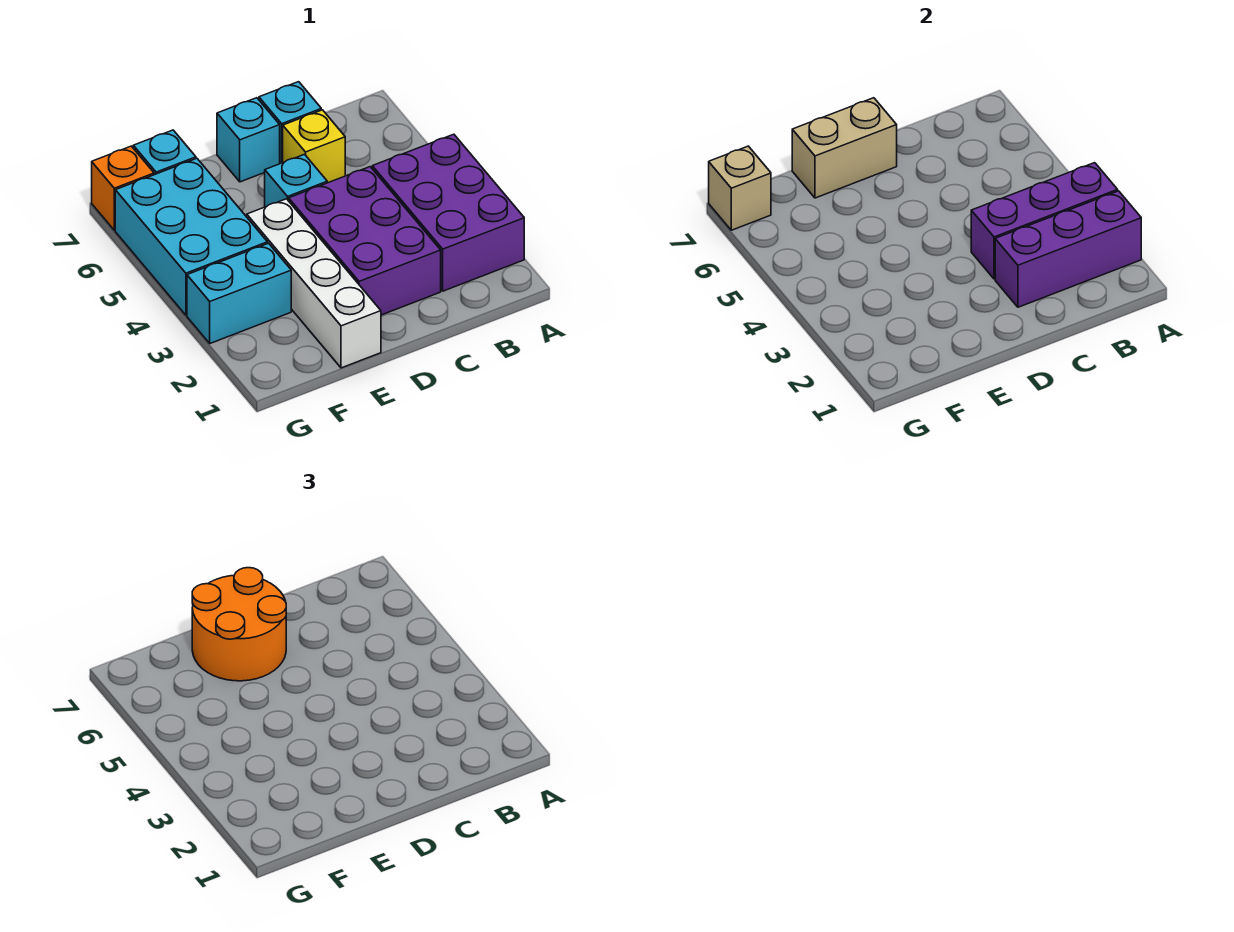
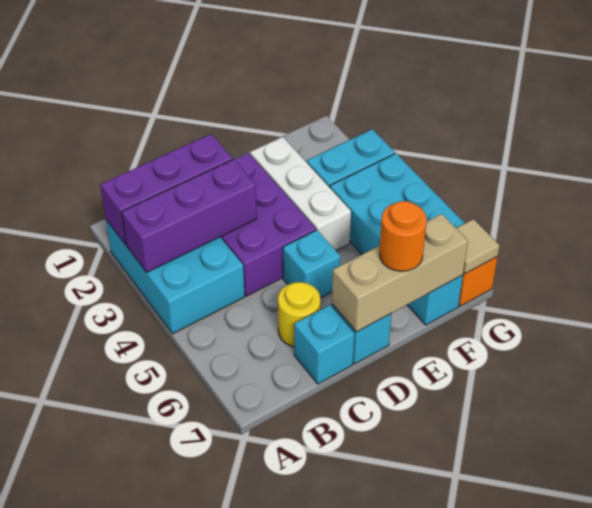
purple 2x3 brick [372,134,524,291] -> cyan 2x3 brick [106,220,245,334]
yellow 1x1 brick [283,110,345,183] -> yellow 1x1 round brick [278,282,320,347]
orange 2x2 round brick [192,568,286,681] -> orange 1x1 round brick [379,201,427,271]
tan 1x2 brick [792,98,897,198] -> tan 1x3 brick [332,214,468,332]
white 1x4 brick [247,199,381,368] -> white 1x3 brick [250,137,351,251]
tan 1x1 brick [709,146,771,230] -> tan 1x1 tile [456,219,499,274]

